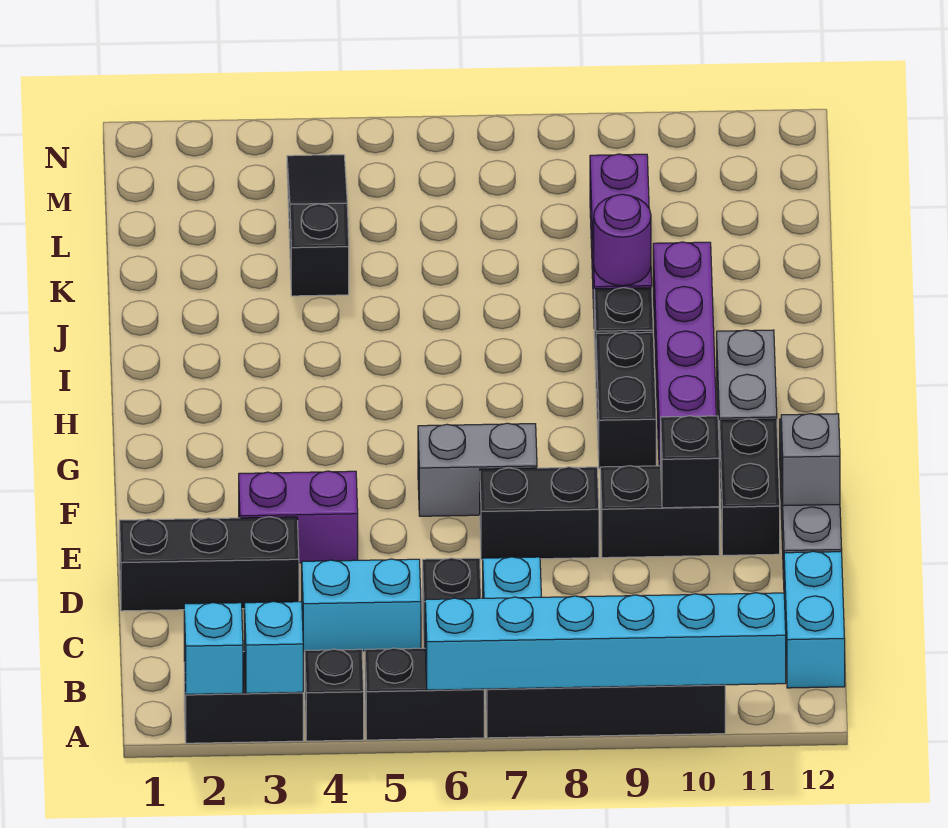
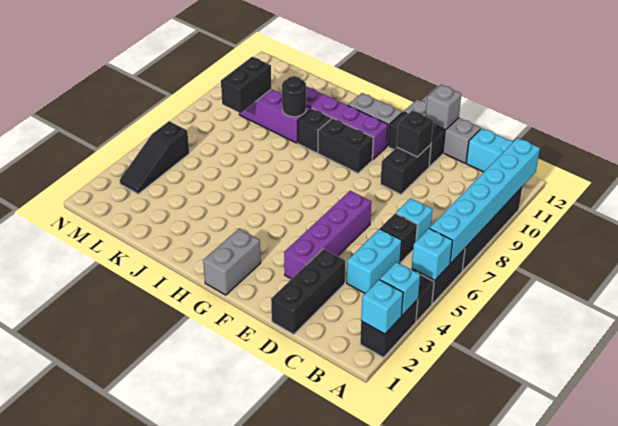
none -> cyan 1x1 brick [412,228,453,281]
purple 1x2 brick [239,471,358,563] -> purple 1x4 brick [284,191,371,279]
black 1x2 brick [480,467,599,560] -> black 1x2 brick moved to [221,57,271,113]
grey 1x2 brick [418,423,537,516] -> grey 1x2 brick moved to [203,229,261,295]
purple 1x1 round brick [594,194,651,286] -> black 1x1 round brick [282,76,306,117]
black 1x3 slope [287,155,349,296] -> black 1x3 slope turned to [120,121,189,194]

